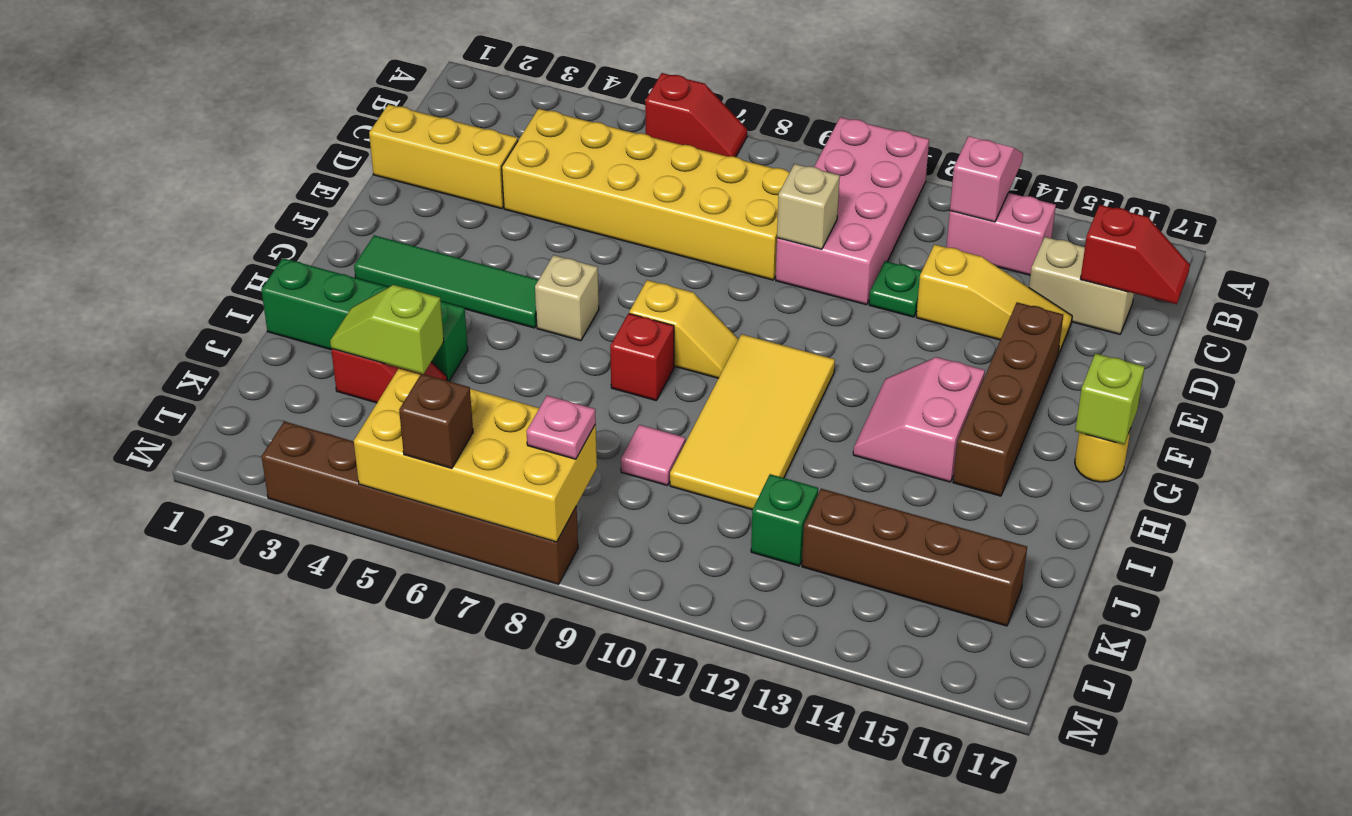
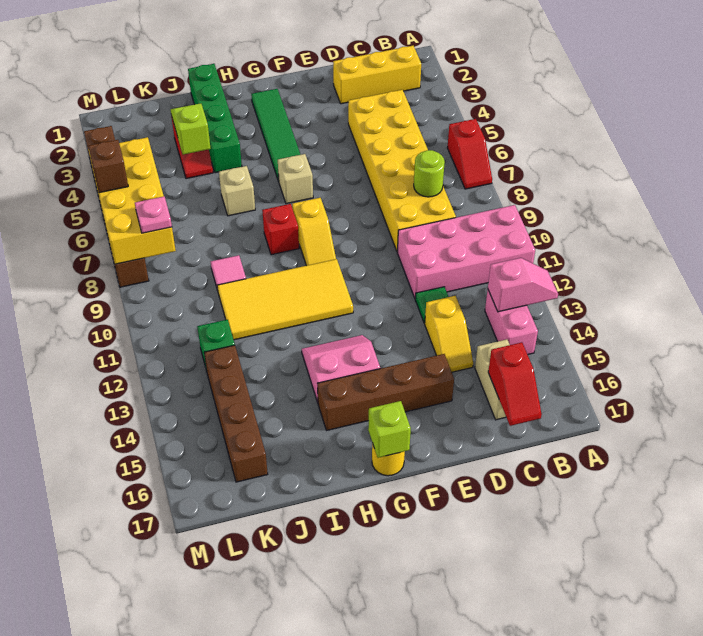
none -> lime 1x1 round brick [414,150,445,197]
yellow 1x3 brick [369,104,518,209] -> yellow 1x3 brick turned to [333,46,421,104]
tan 1x1 brick [777,164,840,249] -> tan 1x1 brick moved to [219,166,255,216]
yellow 1x3 slope [916,245,1072,355] -> yellow 1x2 slope [424,296,473,372]

